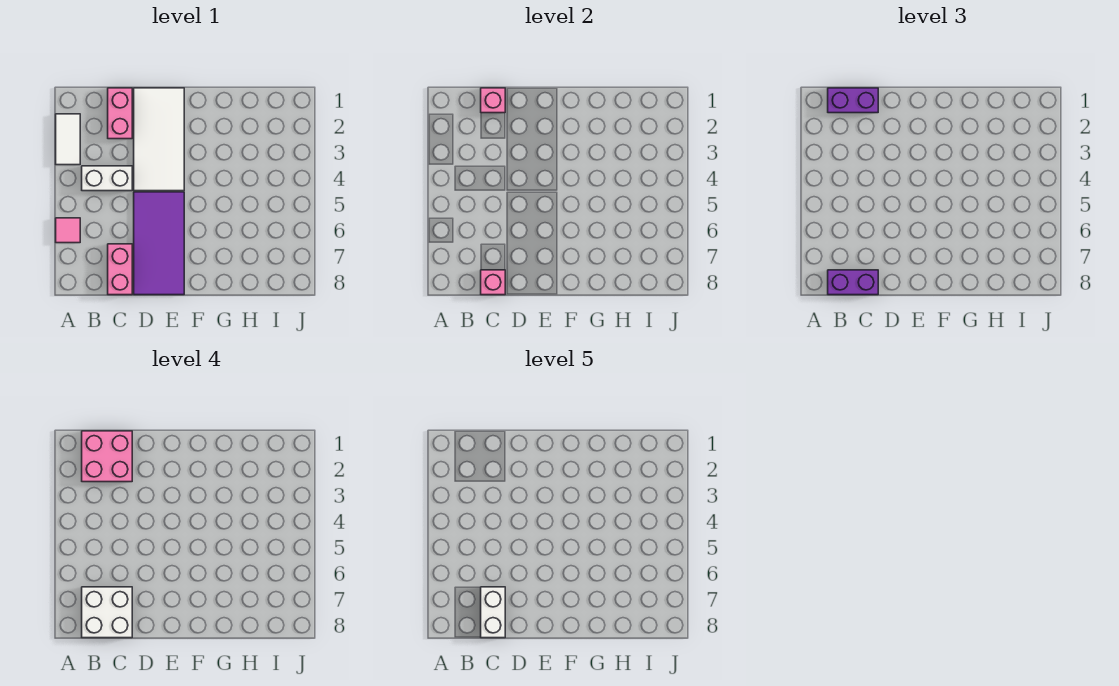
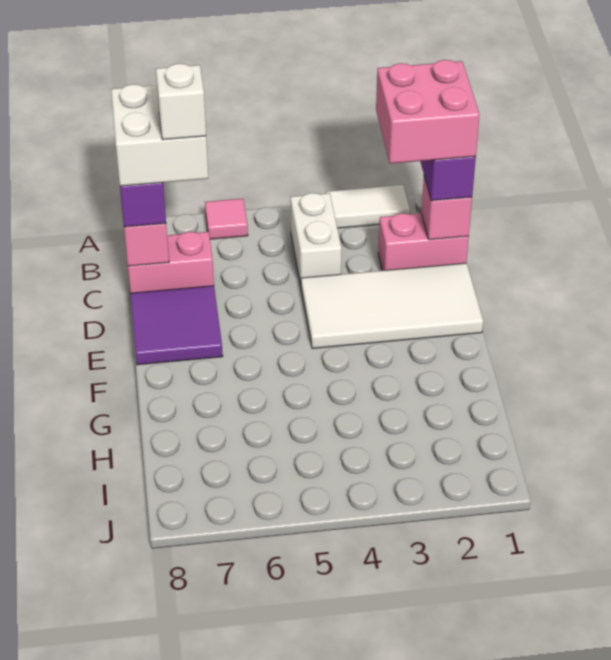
white 1x2 brick [481,587,505,638] -> white 1x1 brick [156,64,206,140]
purple 2x4 tile [134,192,184,295] -> purple 2x2 tile [130,286,223,365]

